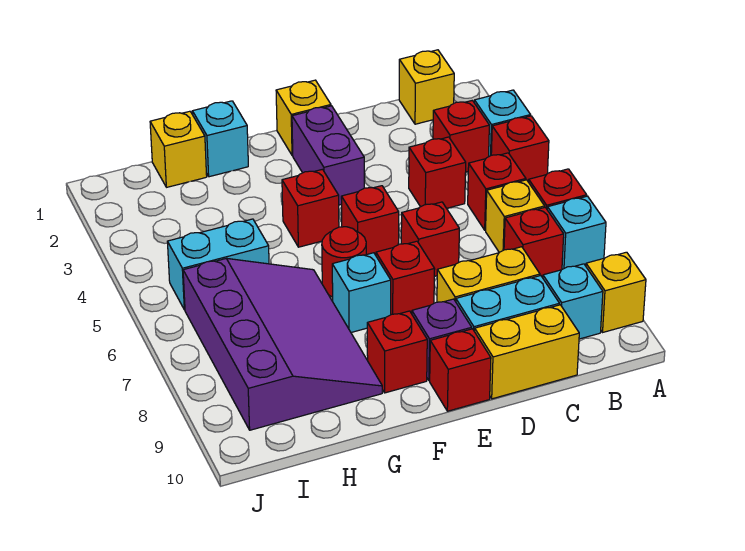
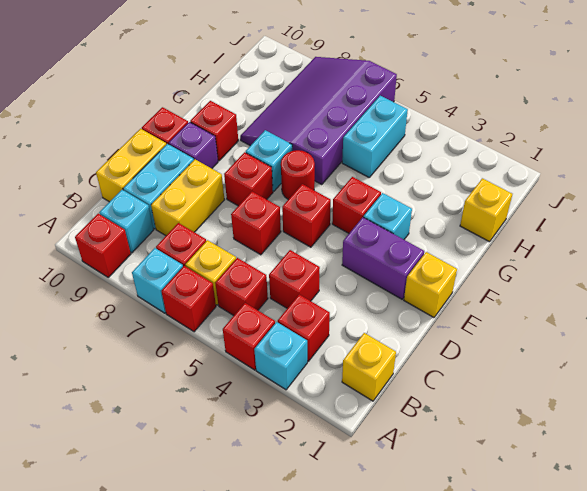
yellow 1x1 brick [586,252,646,332] -> red 1x1 brick [75,214,131,277]
cyan 1x1 brick [192,101,248,177] -> cyan 1x1 brick moved to [364,193,412,239]
purple 3x4 slope [183,258,382,430] -> purple 3x4 slope turned to [240,57,397,184]

